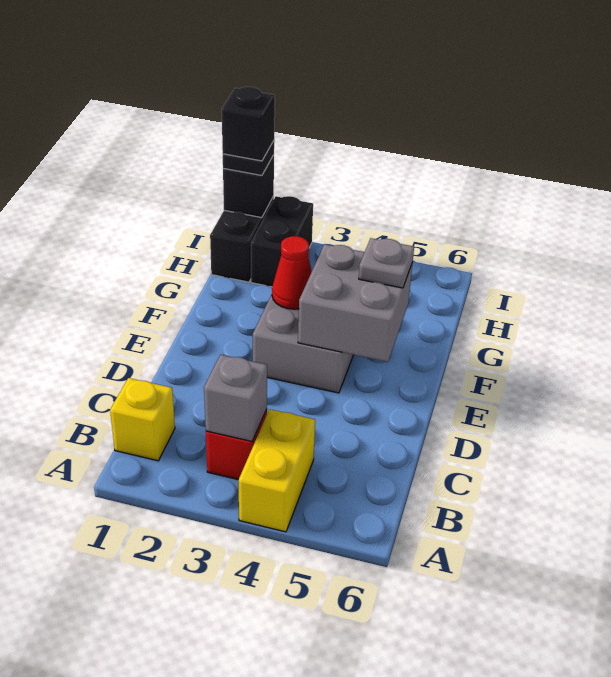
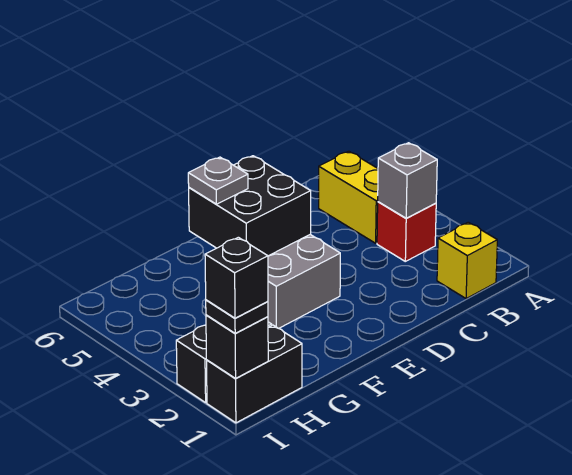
yellow 1x2 brick [239,409,315,532] -> yellow 1x2 brick turned to [319,151,378,243]
grey 2x2 brick [298,244,413,362] -> black 2x2 brick [189,156,311,256]
red 1x1 cone [272,236,312,309] -> none

